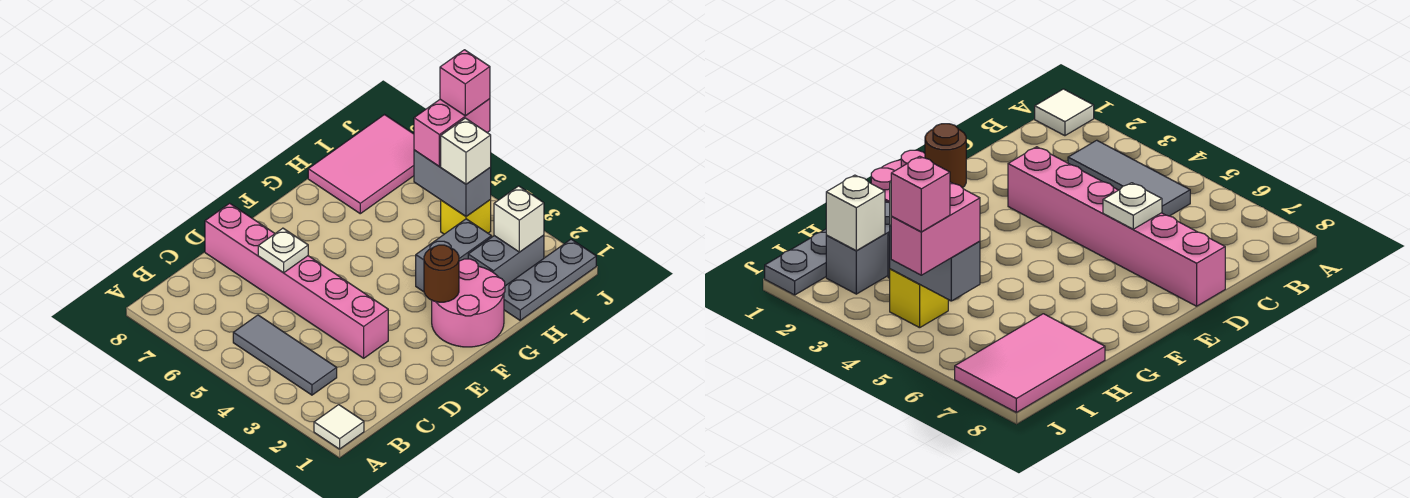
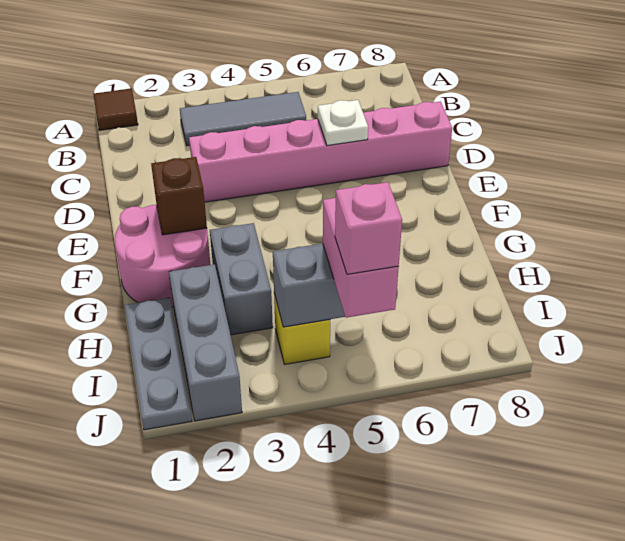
white 1x1 tile [314,405,364,449] -> brown 1x1 tile [93,88,138,131]
brown 1x1 round brick [424,245,459,302] -> brown 1x1 brick [151,157,207,235]
grey 1x2 brick [468,235,544,286] -> grey 1x3 brick [169,264,242,421]
pink 2x3 tile [308,115,414,214] -> none
white 1x1 brick [494,186,544,252] -> none
white 1x1 brick [441,118,491,184] -> none

